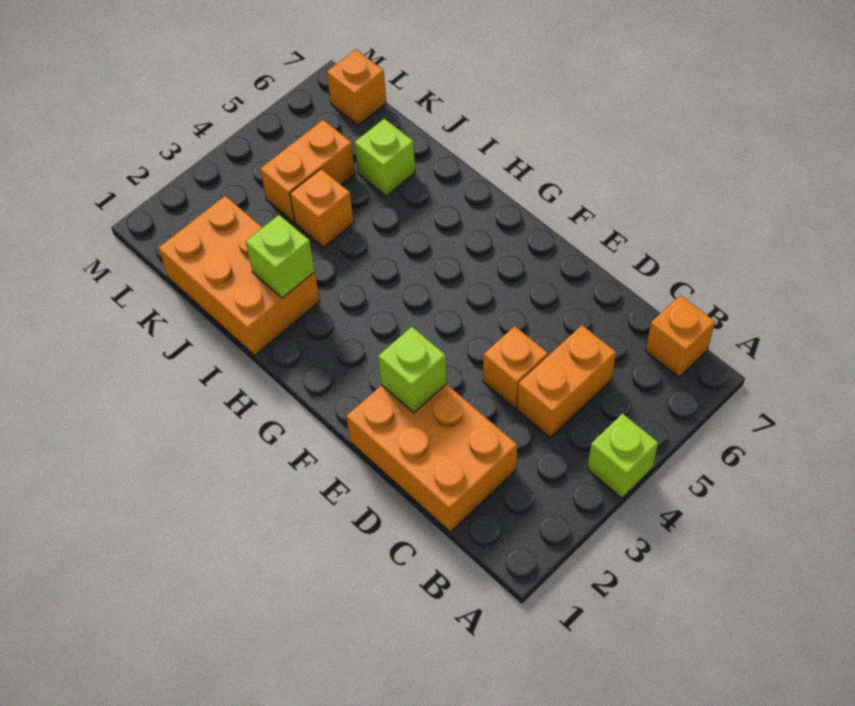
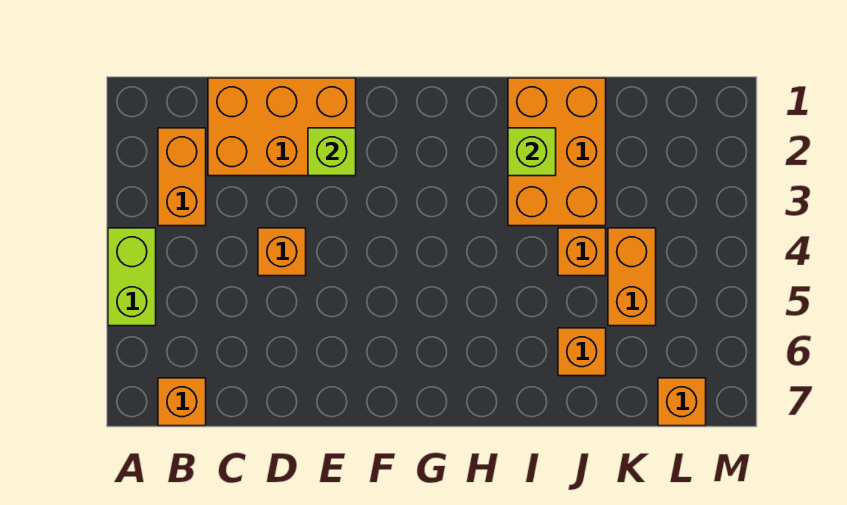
lime 1x1 brick [588,414,658,498] -> lime 1x2 brick [108,228,156,326]
orange 1x2 brick [517,325,616,438] -> orange 1x2 brick moved to [158,128,206,226]
orange 2x3 brick [159,196,320,355] -> orange 2x3 brick turned to [508,78,606,226]
lime 1x1 brick [355,119,415,196] -> orange 1x1 brick [558,328,606,376]

